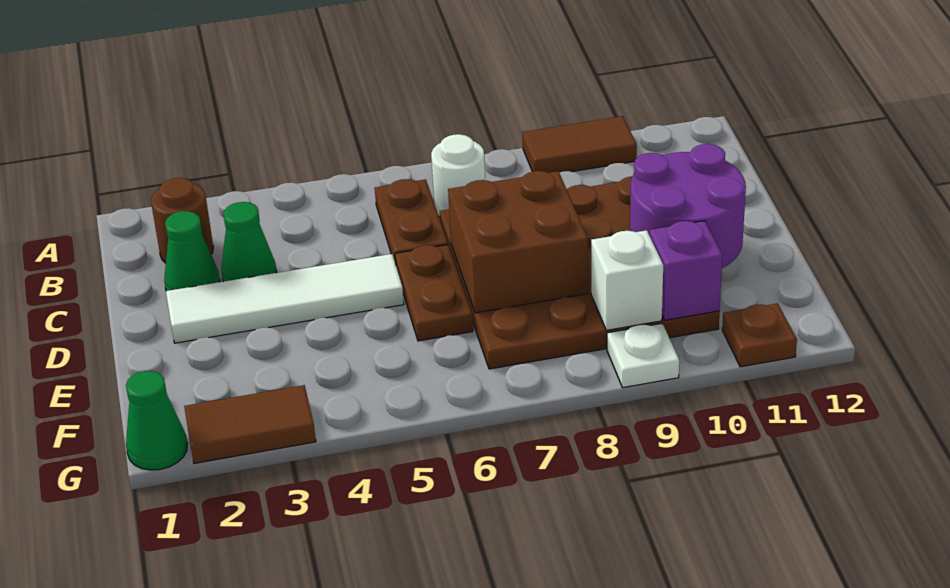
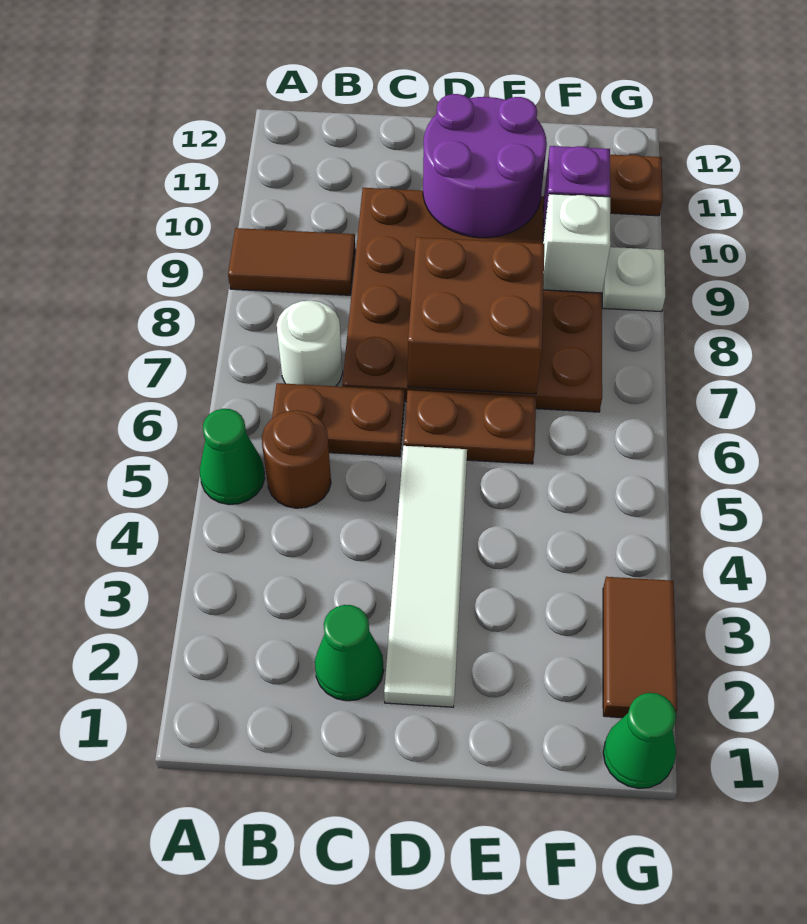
brown 1x2 tile [522,116,637,173] -> brown 1x2 tile turned to [228,228,355,295]
brown 1x1 round brick [151,178,213,263] -> brown 1x1 round brick moved to [262,410,331,508]
green 1x1 cone [221,202,277,282] -> green 1x1 cone moved to [200,409,265,505]

